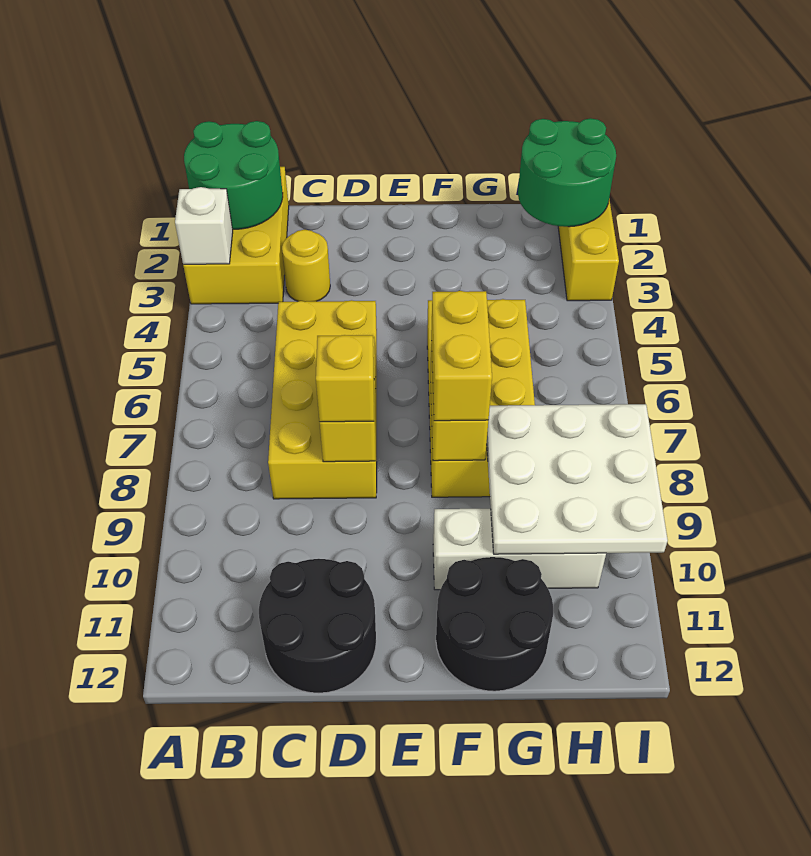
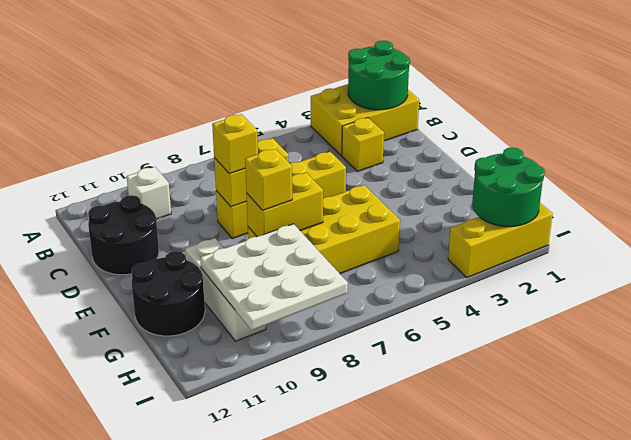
white 1x1 brick [175,187,233,265] -> white 1x1 brick moved to [127,167,171,219]
yellow 1x1 round brick [282,230,330,302] -> yellow 1x1 brick [342,118,384,172]
yellow 2x4 brick [268,300,377,499] -> yellow 1x4 brick [216,152,346,239]
yellow 1x2 brick [431,291,492,421] -> yellow 1x1 brick [245,149,292,210]

